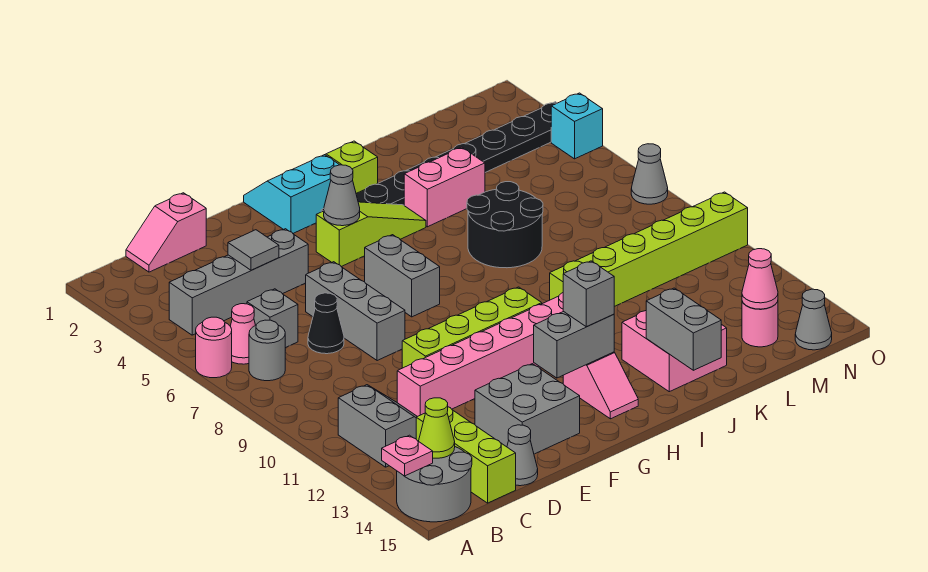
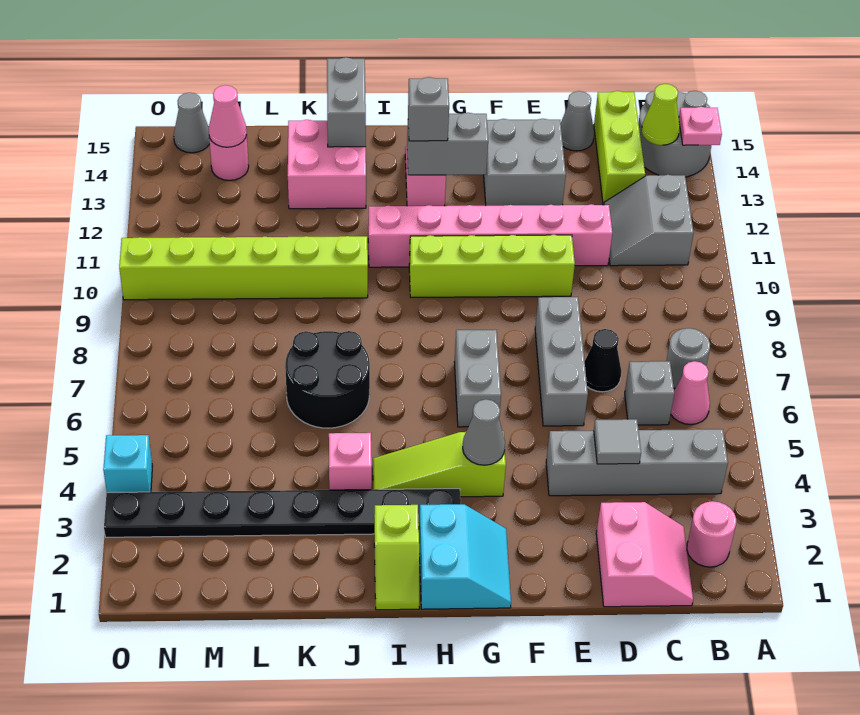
pink 1x1 round brick [196,317,232,378] -> pink 1x1 round brick moved to [687,501,736,567]
pink 1x2 slope [126,193,206,272] -> pink 2x2 slope [596,502,693,607]
cyan 2x2 slope [244,155,339,233] -> cyan 2x2 slope turned to [419,504,511,609]
pink 1x2 brick [404,147,485,227] -> pink 1x1 brick [329,433,372,490]
grey 1x1 cone [631,144,668,204] -> none

